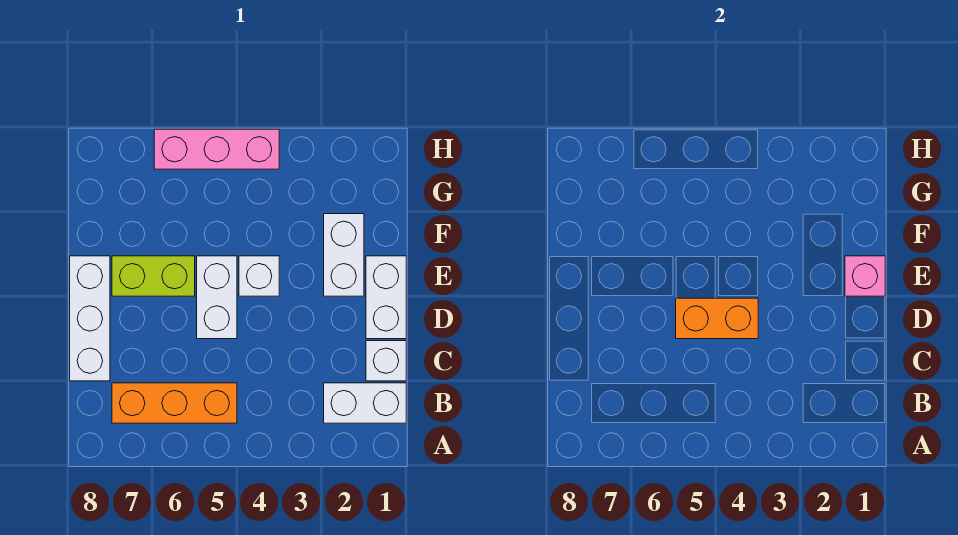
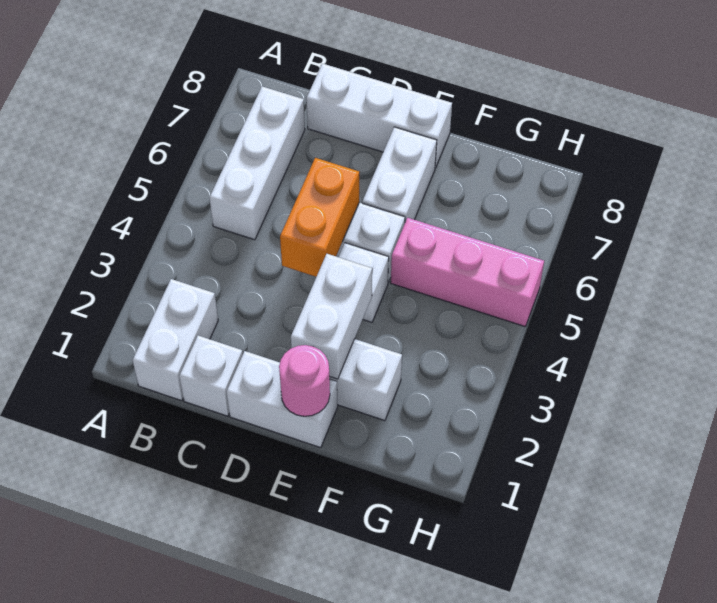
orange 1x3 brick [112,383,237,423] -> white 1x3 brick [209,87,305,240]
pink 1x1 brick [845,256,885,296] -> pink 1x1 round brick [279,345,330,416]
none -> white 1x2 brick [291,254,372,379]
lime 1x2 brick [112,256,195,296] -> white 1x2 brick [362,127,437,222]
pink 1x3 brick [154,129,279,169] -> pink 1x3 brick turned to [391,218,544,326]

